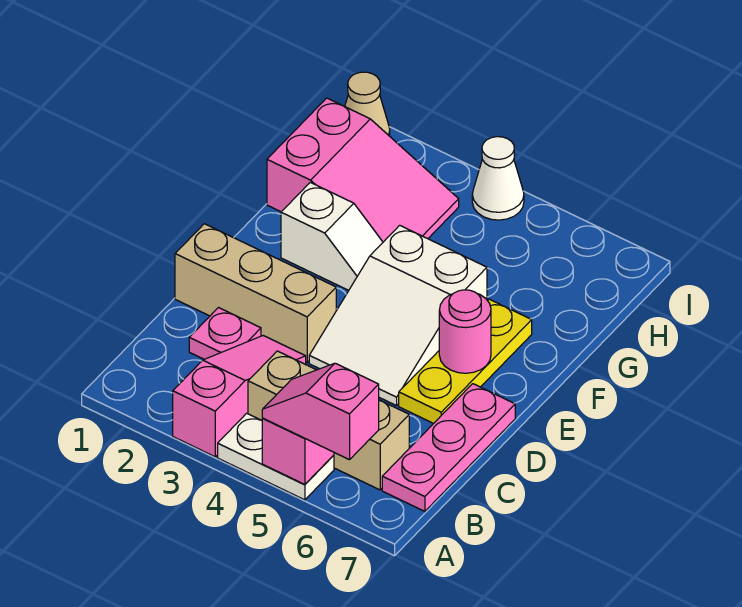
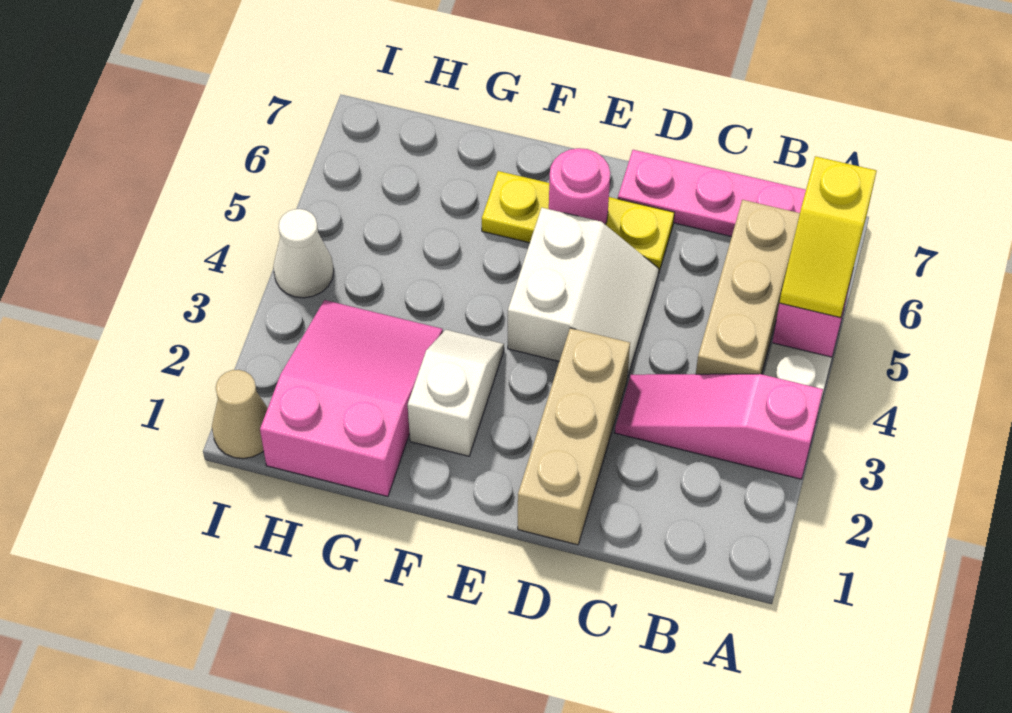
pink 1x2 slope [262,363,379,460] -> yellow 1x2 slope [779,156,877,318]
pink 1x1 plate [189,308,261,359] -> none
white 2x3 slope [309,225,487,406] -> white 2x2 slope [508,208,659,378]

